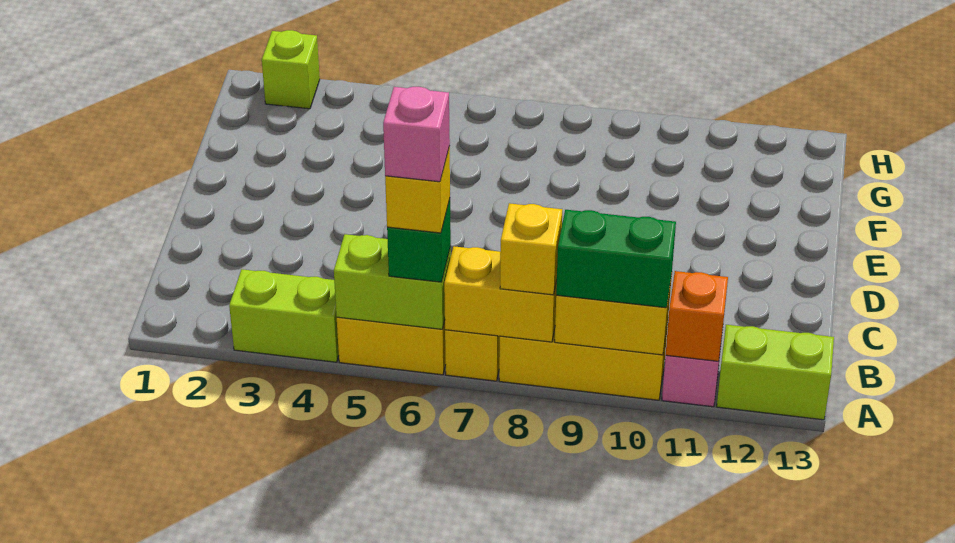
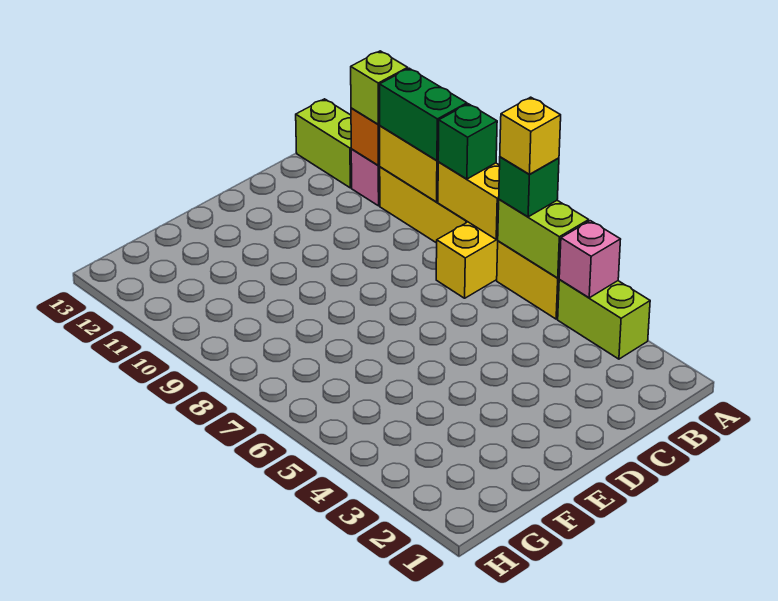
pink 1x1 brick [383,87,450,182] -> pink 1x1 brick moved to [559,221,621,298]
yellow 1x1 brick [500,203,562,295] -> green 1x1 brick [438,104,497,179]
lime 1x1 brick [262,30,320,109] -> lime 1x1 brick moved to [351,51,408,124]

